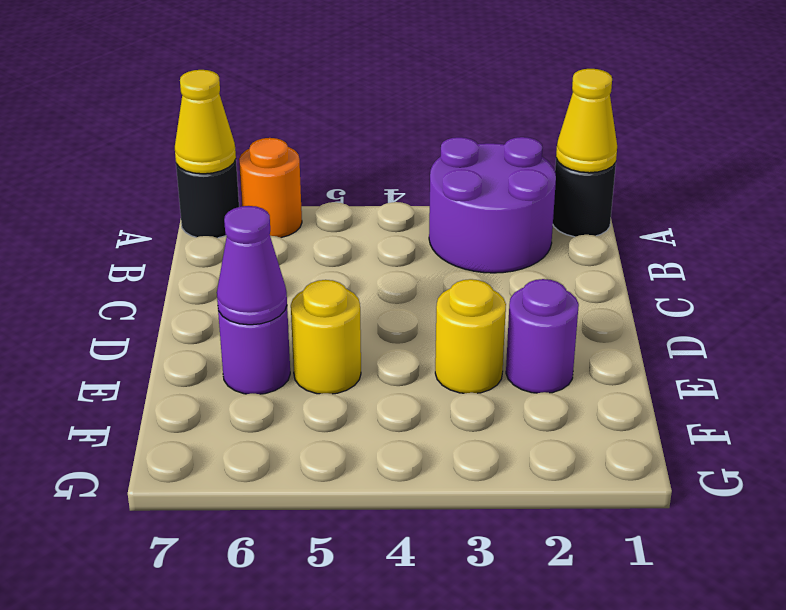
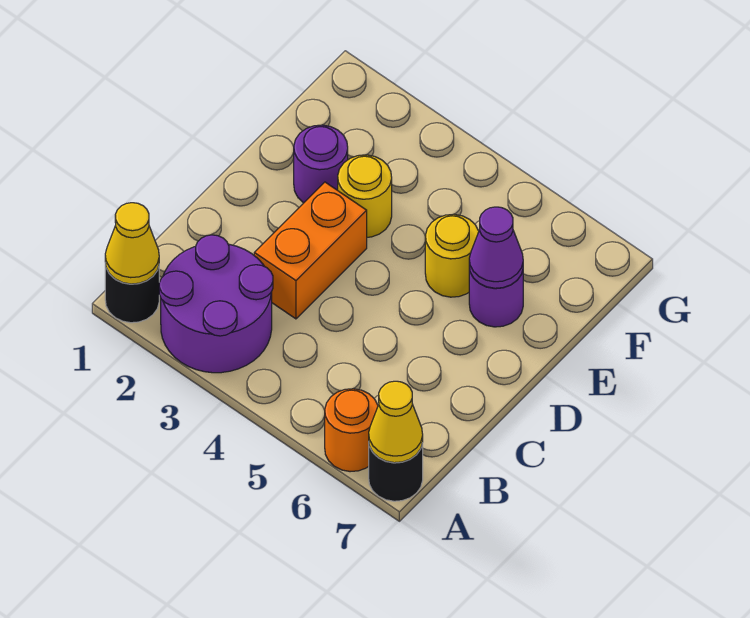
none -> orange 1x2 brick [254,182,367,319]

